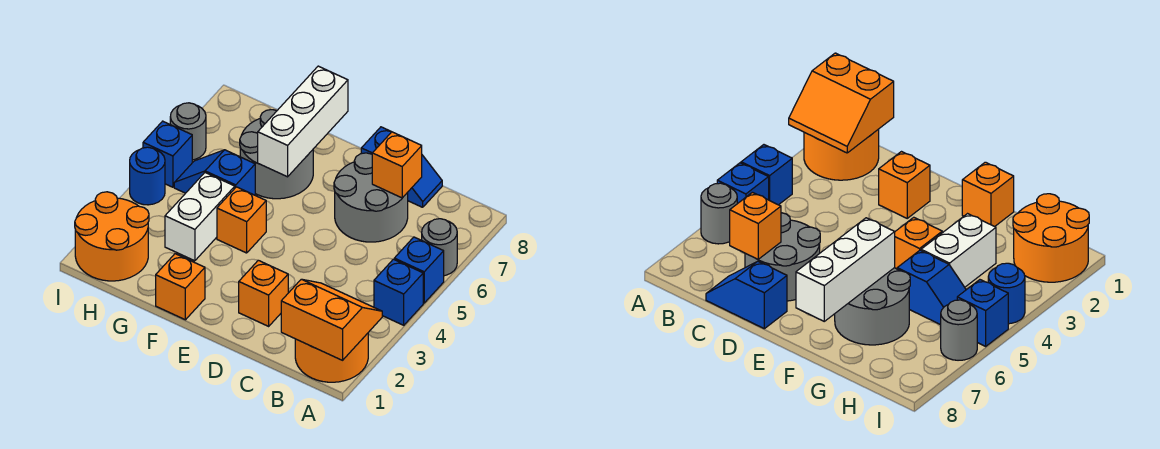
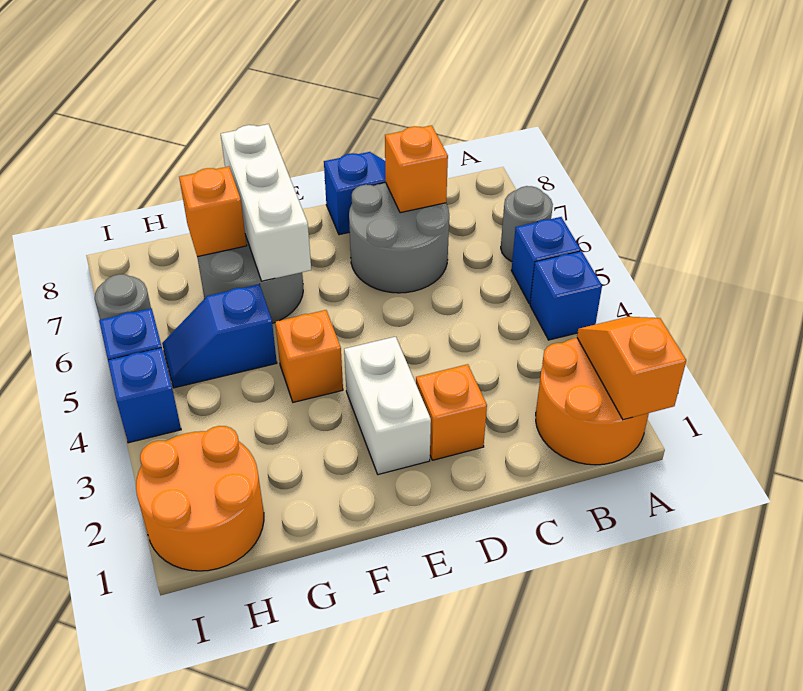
orange 2x2 slope [281,279,382,360] -> orange 1x2 slope [577,317,686,420]
orange 1x1 brick [156,254,205,320] -> orange 1x1 brick moved to [179,167,247,257]
white 1x2 brick [165,173,235,261] -> white 1x2 brick moved to [344,337,431,475]
blue 1x1 round brick [130,147,165,205] -> blue 1x1 brick [108,348,181,443]

